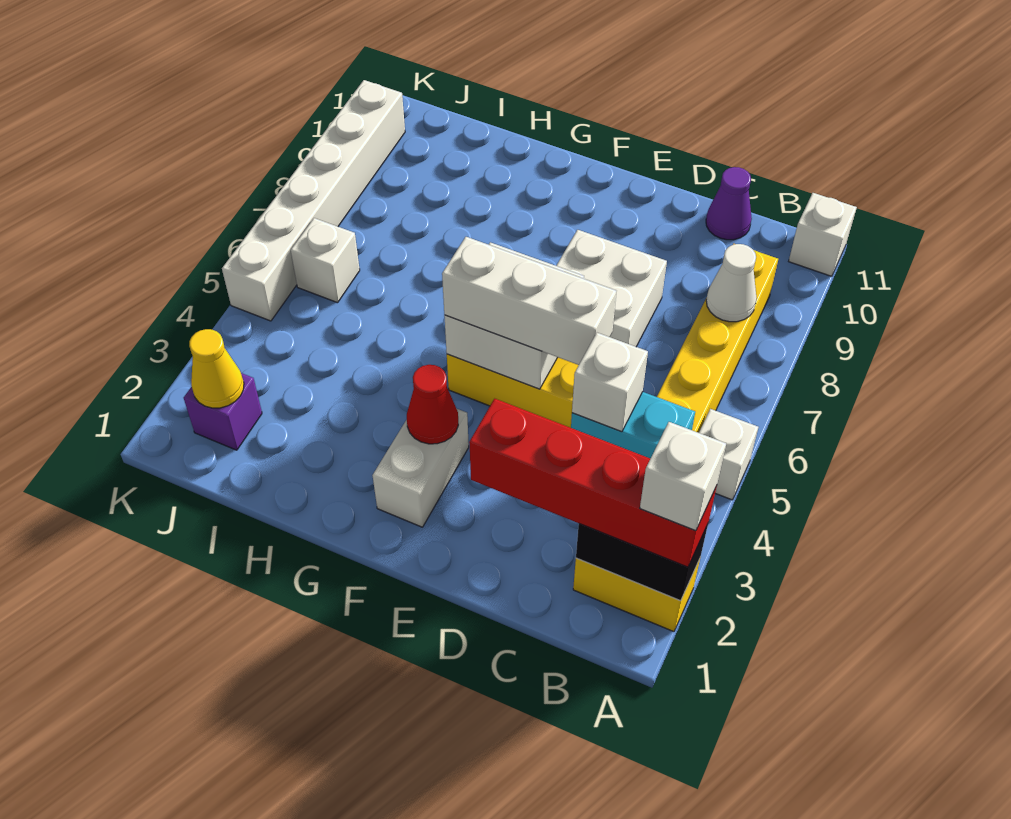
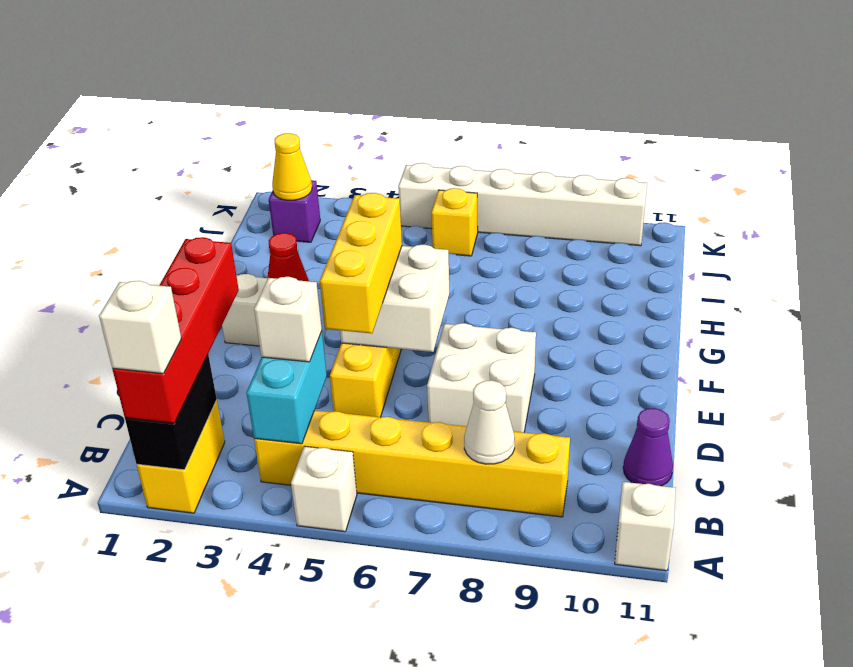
white 1x3 brick [442,237,616,365] -> yellow 1x3 brick [320,193,402,333]
white 1x1 brick [291,218,360,303] -> yellow 1x1 brick [431,188,478,256]

